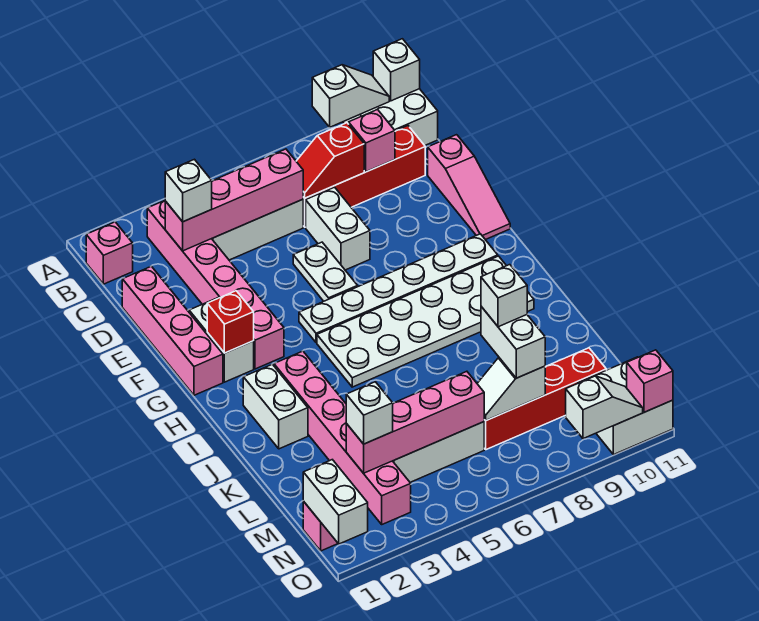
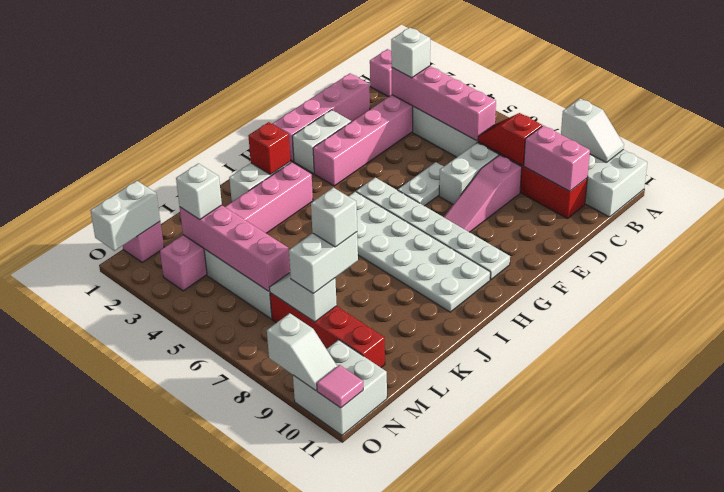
white 1x1 brick [373,39,420,101] -> none
pink 1x1 brick [349,109,395,172] -> pink 1x2 brick [524,126,590,191]
pink 1x3 slope [428,135,510,240] -> pink 1x3 slope moved to [444,155,522,232]
red 1x1 brick [207,291,254,353] -> red 1x1 brick moved to [248,122,290,175]
pink 1x1 brick [627,350,673,412] -> pink 1x1 tile [317,365,363,408]

